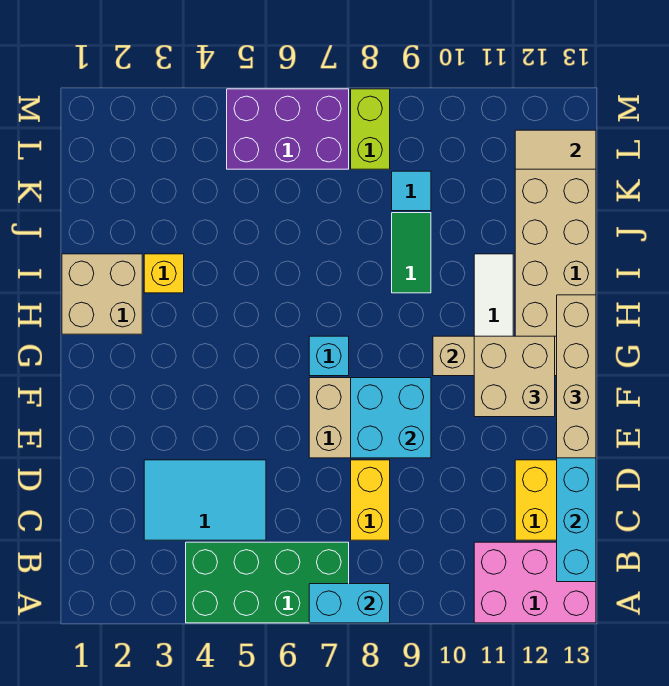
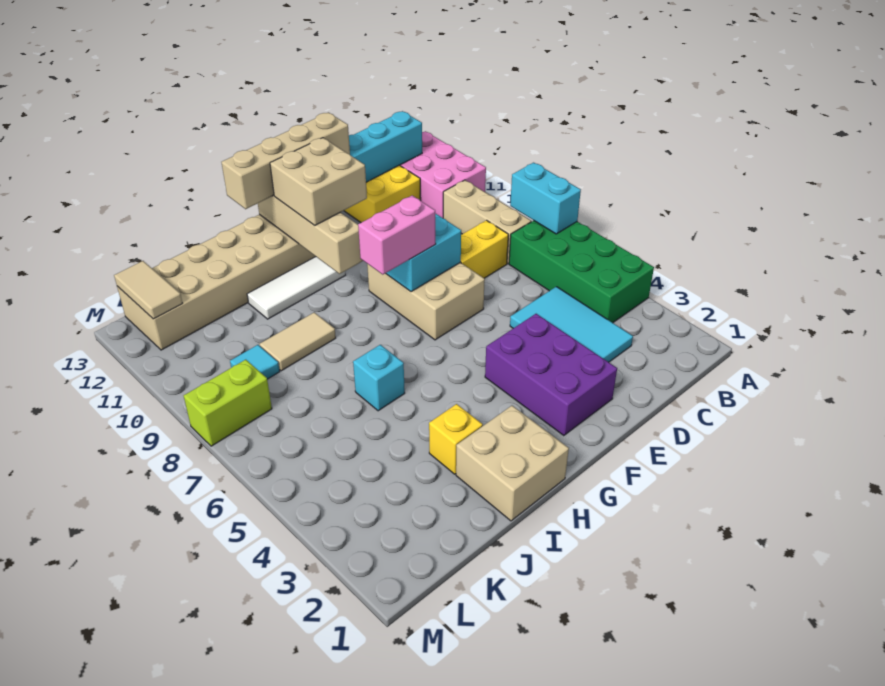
none -> tan 1x3 brick [443,180,531,264]
none -> pink 1x2 brick [358,196,436,274]
cyan 1x1 brick [309,336,349,376] -> cyan 1x1 brick moved to [353,345,405,411]
green 1x2 tile [392,213,431,293] -> tan 1x2 tile [259,312,336,371]
purple 2x3 brick [227,89,349,169] -> purple 2x3 brick moved to [485,314,617,436]

